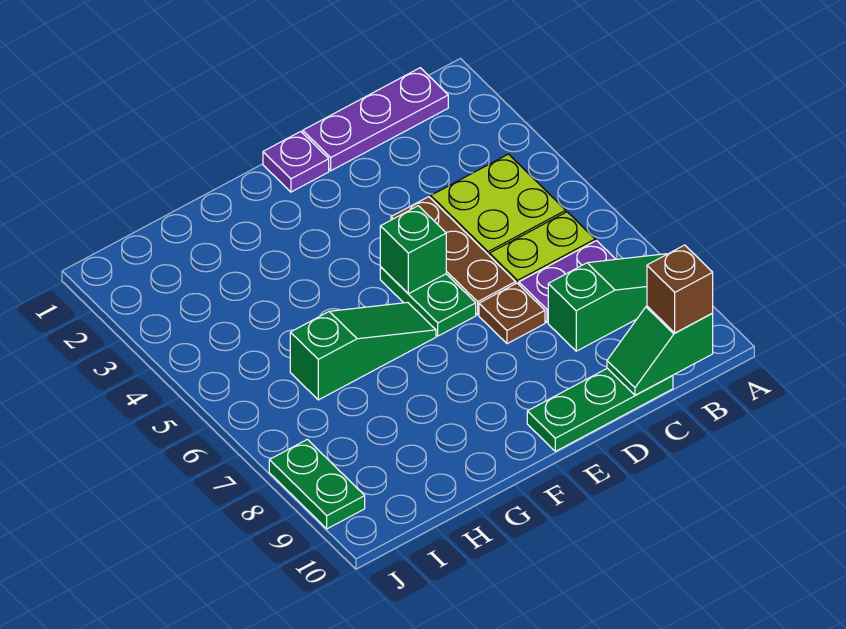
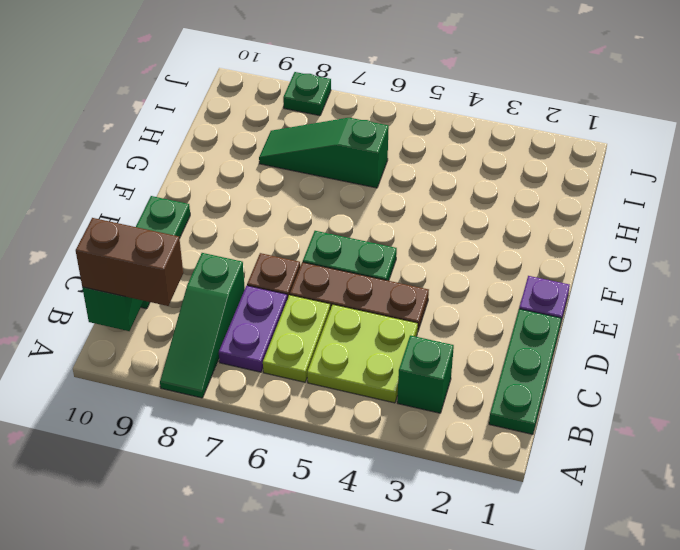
purple 1x3 plate [303,68,448,171] -> green 1x3 plate [489,309,561,434]
brown 1x1 brick [647,245,713,333] -> brown 1x2 brick [76,218,183,306]
green 1x1 brick [380,206,446,294] -> green 1x1 brick moved to [397,335,454,413]
green 1x3 slope [290,302,436,400] -> green 1x3 slope turned to [259,118,389,188]
green 1x2 plate [269,439,365,529] -> green 1x1 plate [283,72,331,116]

